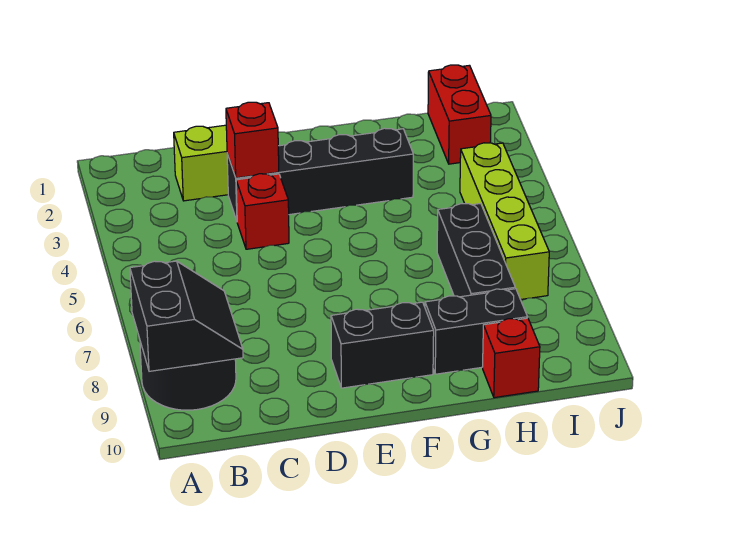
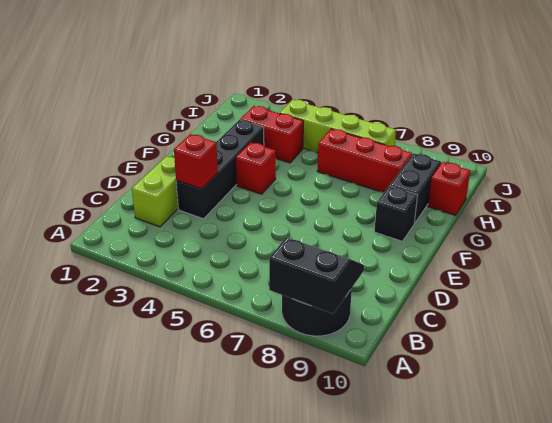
red 1x1 brick [236,174,289,249] -> red 1x1 brick moved to [236,142,276,194]
black 1x2 brick [331,302,434,388] -> black 1x1 brick [374,186,418,241]
black 1x3 brick [437,204,515,297] -> red 1x3 brick [317,129,412,193]
red 1x2 brick [428,65,491,164] -> red 1x2 brick moved to [240,106,303,163]

